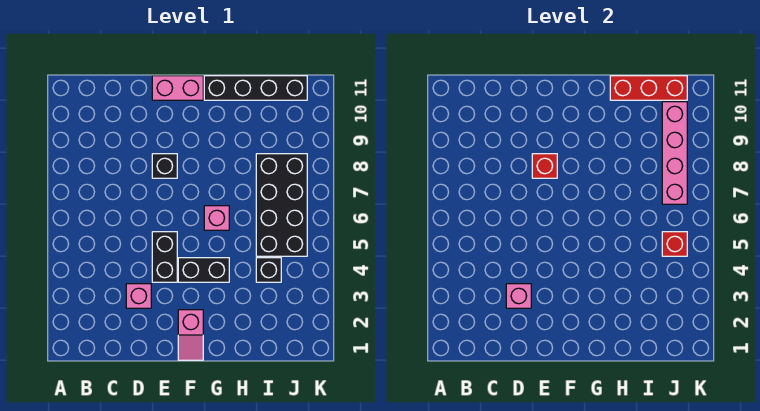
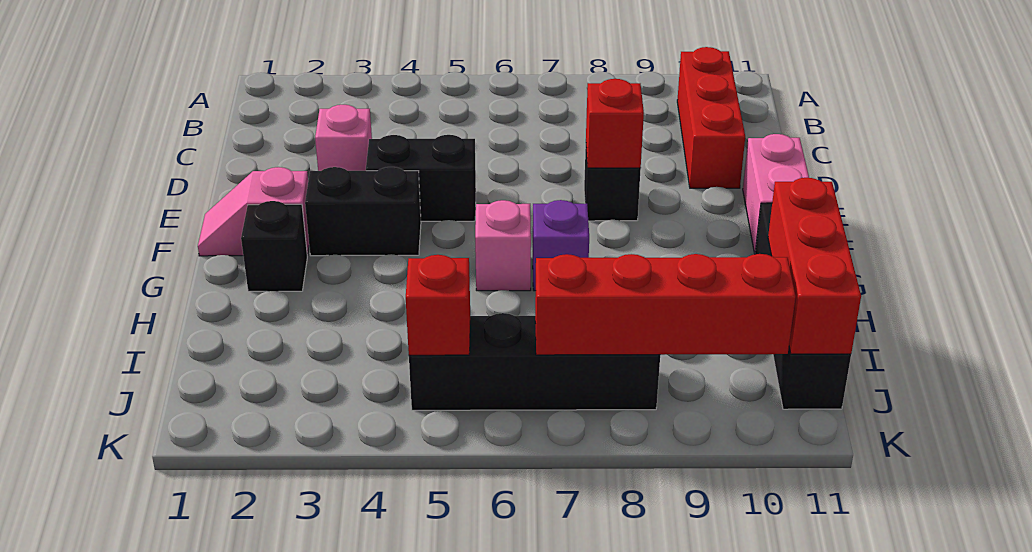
none -> red 1x3 brick [677,47,745,188]
pink 1x1 brick [506,284,531,308] -> none
black 1x2 brick [178,258,229,282] -> black 1x2 brick turned to [305,167,421,256]
none -> purple 1x1 brick [533,200,589,291]
black 1x1 brick [256,258,281,282] -> black 1x1 brick moved to [241,201,307,291]
black 2x4 brick [256,154,307,256] -> black 1x4 brick [409,313,660,410]
pink 1x4 brick [662,102,687,204] -> red 1x4 brick [535,254,796,355]

